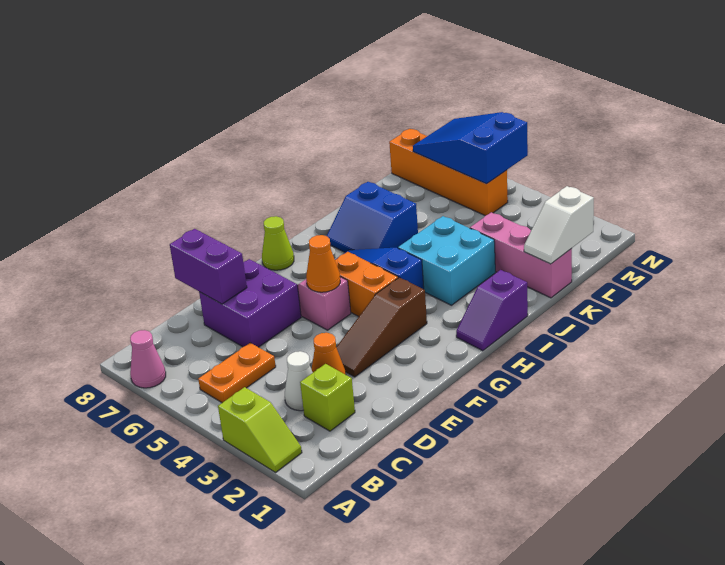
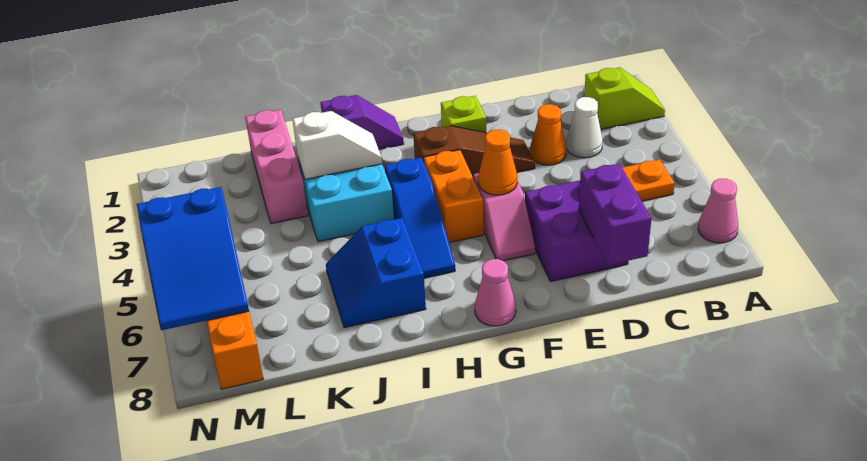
lime 1x2 slope [218,387,302,472] -> lime 1x2 slope turned to [584,67,665,129]
lime 1x1 brick [300,364,355,431] -> lime 1x1 brick moved to [441,96,486,133]
lime 1x1 cone [262,216,294,270] -> pink 1x1 cone [475,259,516,326]
blue 2x2 slope [327,182,418,252] -> blue 2x2 slope turned to [326,218,426,328]
white 1x2 slope [524,186,594,264] -> white 1x2 slope moved to [292,111,382,179]

